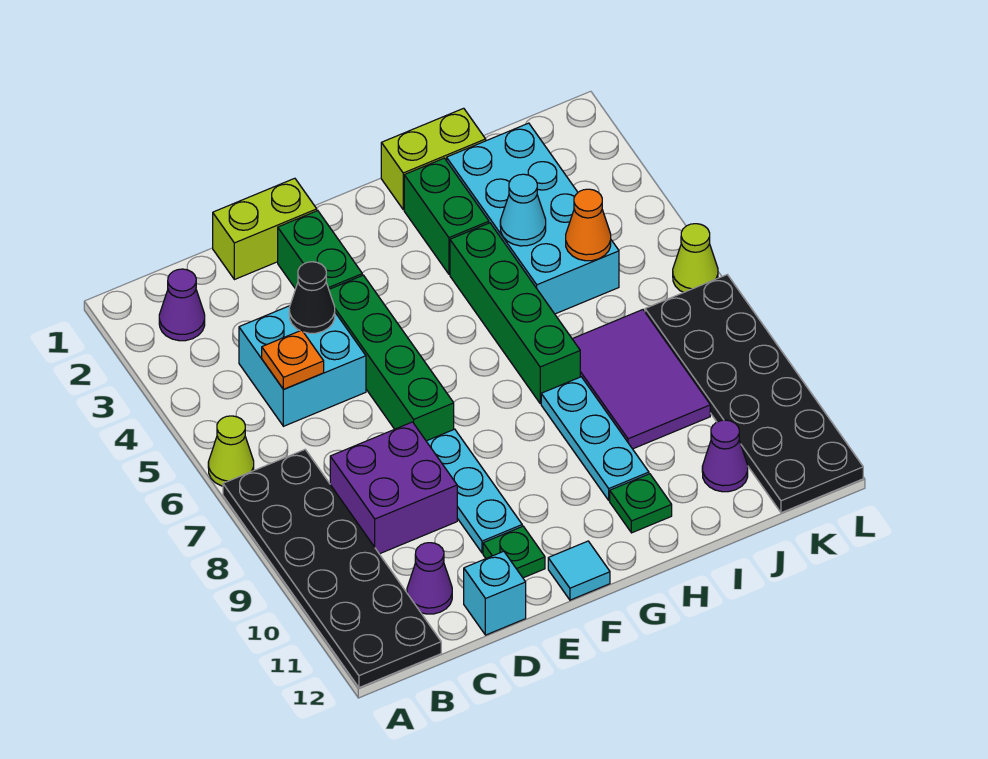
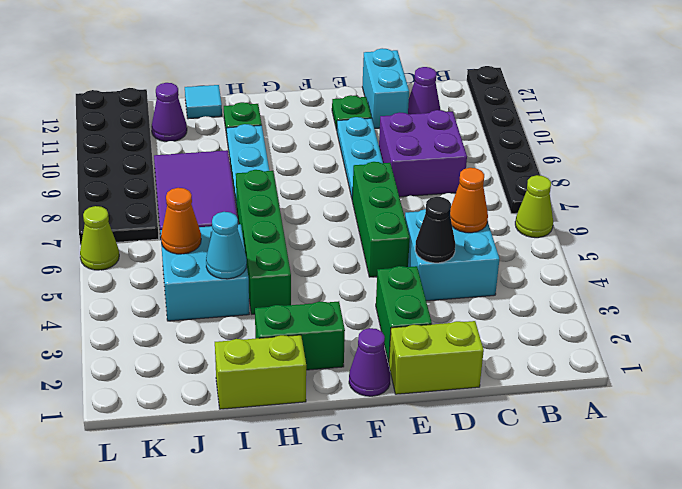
black 2x6 plate [223,450,441,687] -> black 1x6 plate [467,66,540,214]
purple 1x1 cone [159,269,205,341] -> purple 1x1 cone moved to [349,328,390,396]
orange 1x1 plate [262,330,324,389] -> orange 1x1 cone [450,168,488,233]
cyan 1x1 brick [464,551,526,635] -> cyan 1x2 brick [362,48,409,128]
green 1x4 brick [329,275,454,441] -> green 1x3 brick [352,162,410,277]
cyan 1x1 tile [548,541,610,600] -> cyan 1x1 tile moved to [185,85,222,119]
green 1x2 brick [404,158,489,274] -> green 1x2 brick turned to [255,301,345,370]
cyan 2x4 brick [447,123,619,314] -> cyan 2x2 brick [160,224,249,321]

